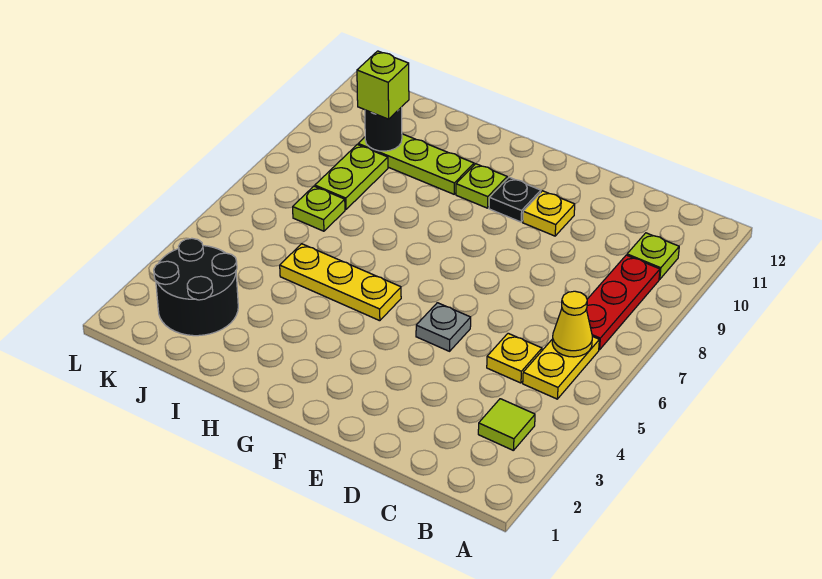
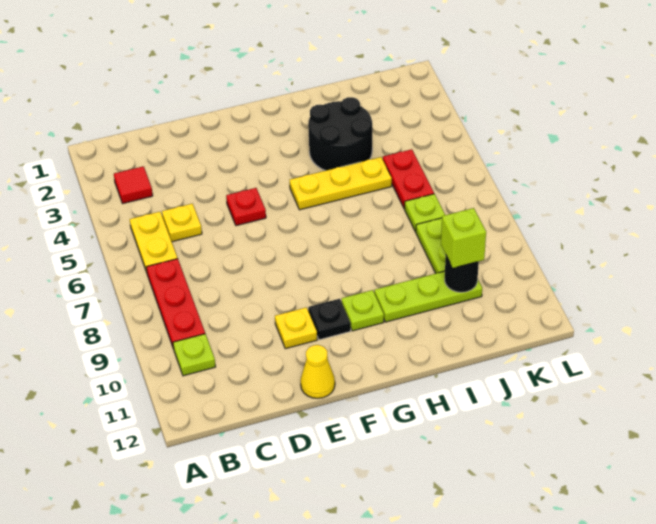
lime 1x1 tile [478,399,535,451] -> red 1x1 tile [114,166,153,204]
yellow 1x1 cone [552,291,592,357] -> yellow 1x1 cone moved to [301,345,335,398]
grey 1x1 plate [416,303,471,351] -> red 1x1 plate [226,188,266,226]
black 2x2 round brick [154,238,238,336] -> black 2x2 round brick moved to [308,97,372,171]
none -> red 1x2 plate [383,149,434,209]

